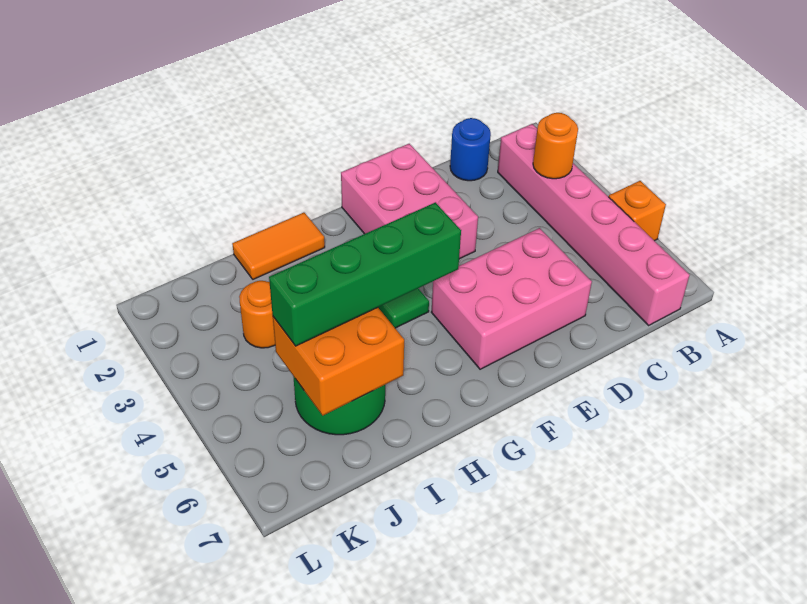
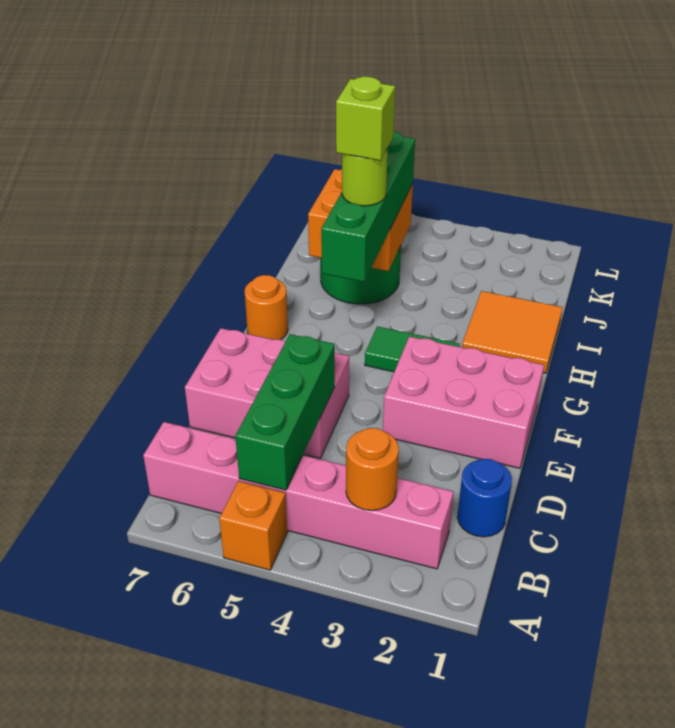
none -> green 1x3 brick [235,334,335,490]
pink 2x3 brick [431,228,592,369] -> pink 2x3 brick turned to [185,328,349,458]
orange 1x2 tile [232,213,325,279] -> orange 2x2 tile [462,291,563,373]
none -> lime 1x1 round brick [342,148,388,206]
none -> lime 1x1 brick [336,77,395,161]
orange 1x1 round brick [239,281,275,348] -> orange 1x1 round brick moved to [245,275,288,340]

